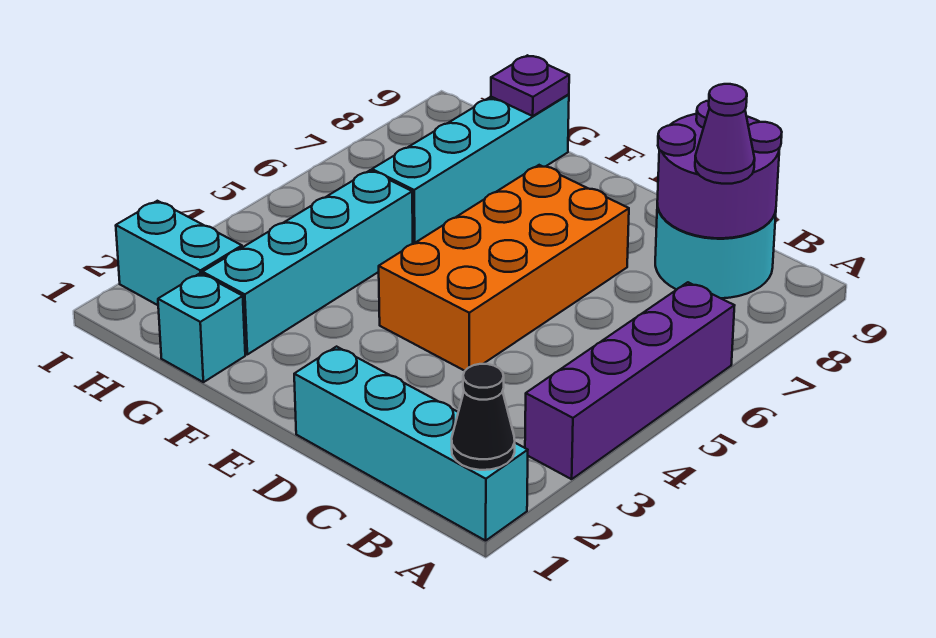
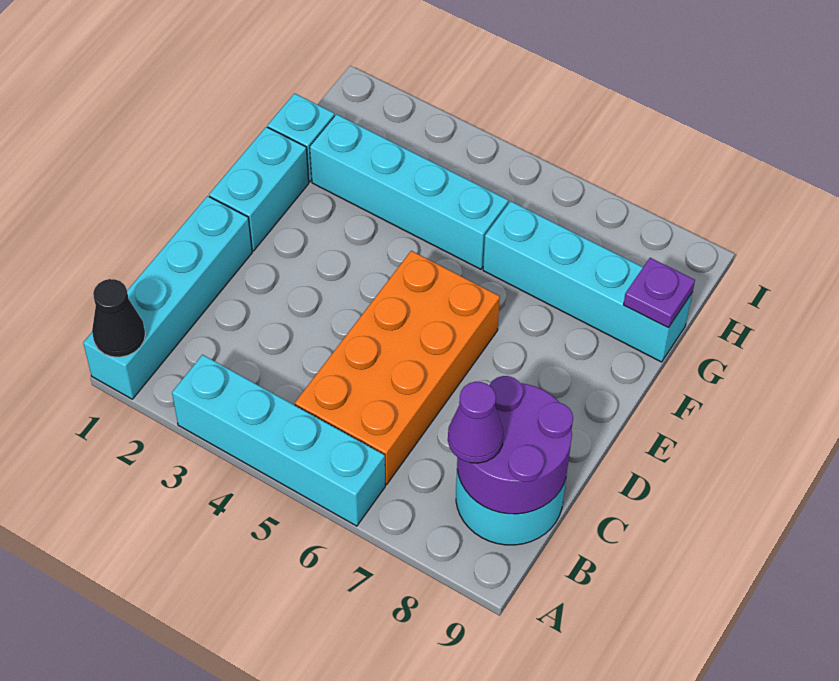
purple 1x4 brick [525,282,735,479] -> cyan 1x4 brick [172,355,385,526]
orange 2x4 brick [379,165,629,371] -> orange 2x4 brick turned to [295,251,500,485]
cyan 1x2 brick [116,201,242,305] -> cyan 1x2 brick moved to [209,127,309,251]

